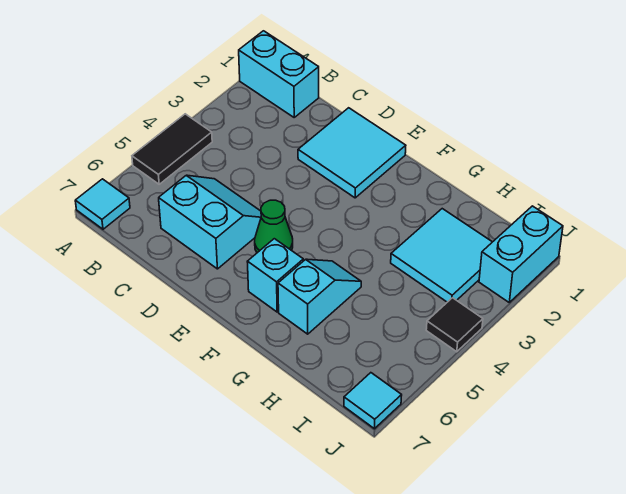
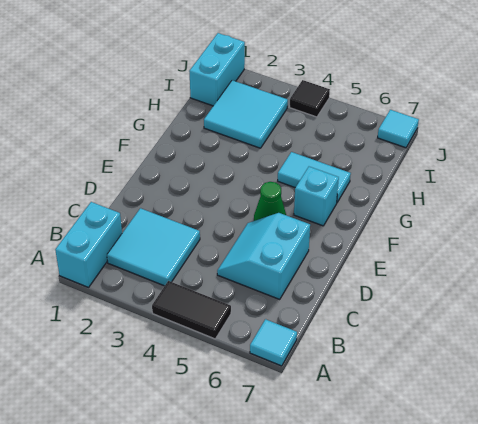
cyan 2x2 tile [298,108,406,198] -> cyan 2x2 tile moved to [107,208,200,286]
cyan 1x2 slope [278,259,361,334] -> cyan 1x2 tile [278,152,351,202]
cyan 1x2 brick [479,206,563,302] -> cyan 1x2 brick turned to [189,33,245,106]

